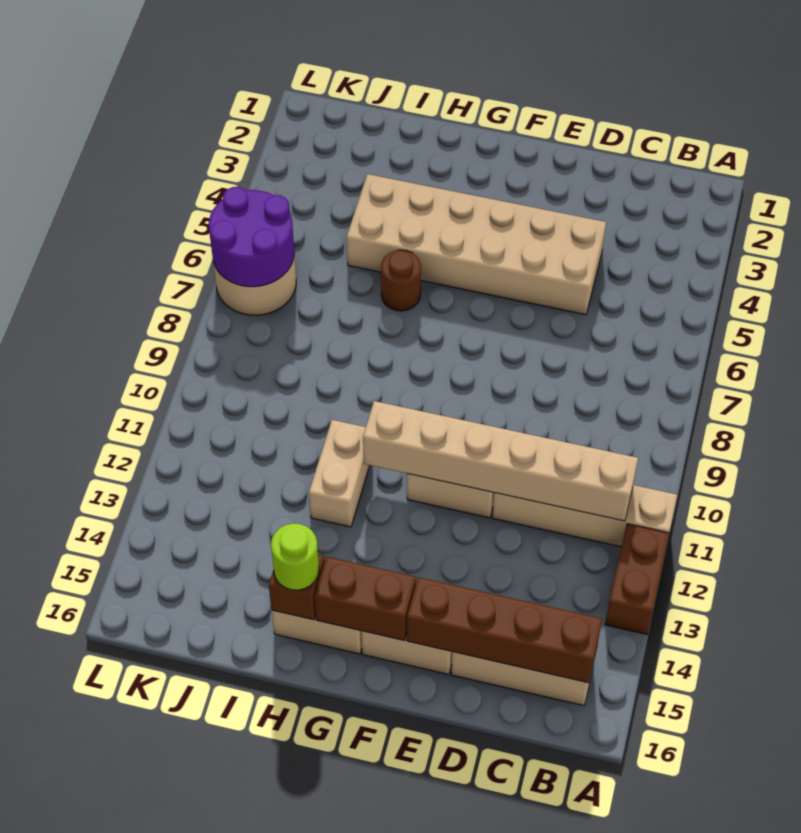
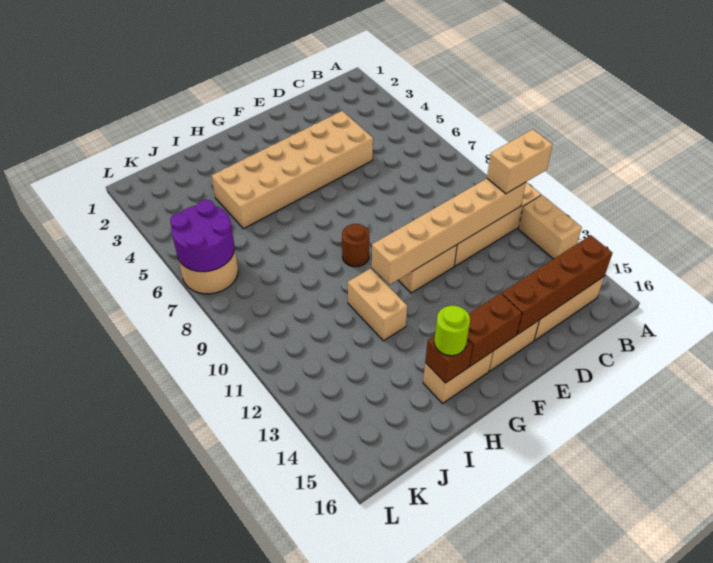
none -> tan 1x2 brick [487,129,553,194]
brown 1x2 brick [605,524,669,634] -> tan 1x2 brick [518,195,582,259]
brown 1x1 round brick [381,250,421,311] -> brown 1x1 round brick moved to [342,224,369,267]

